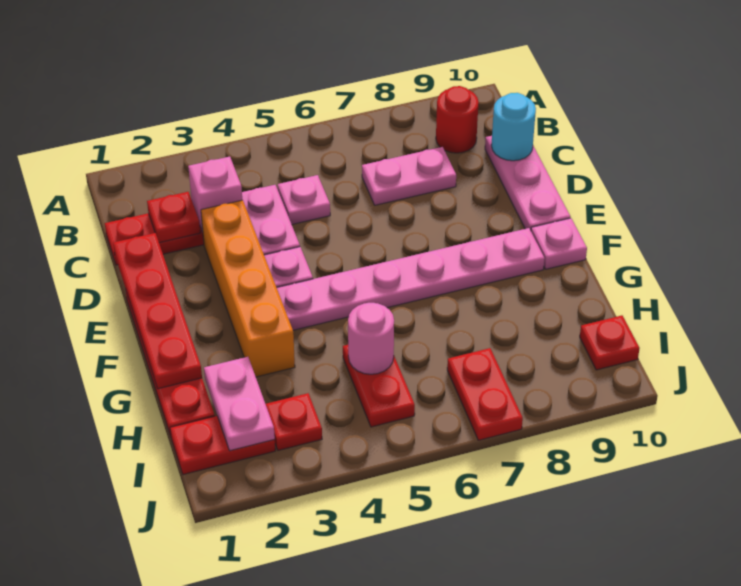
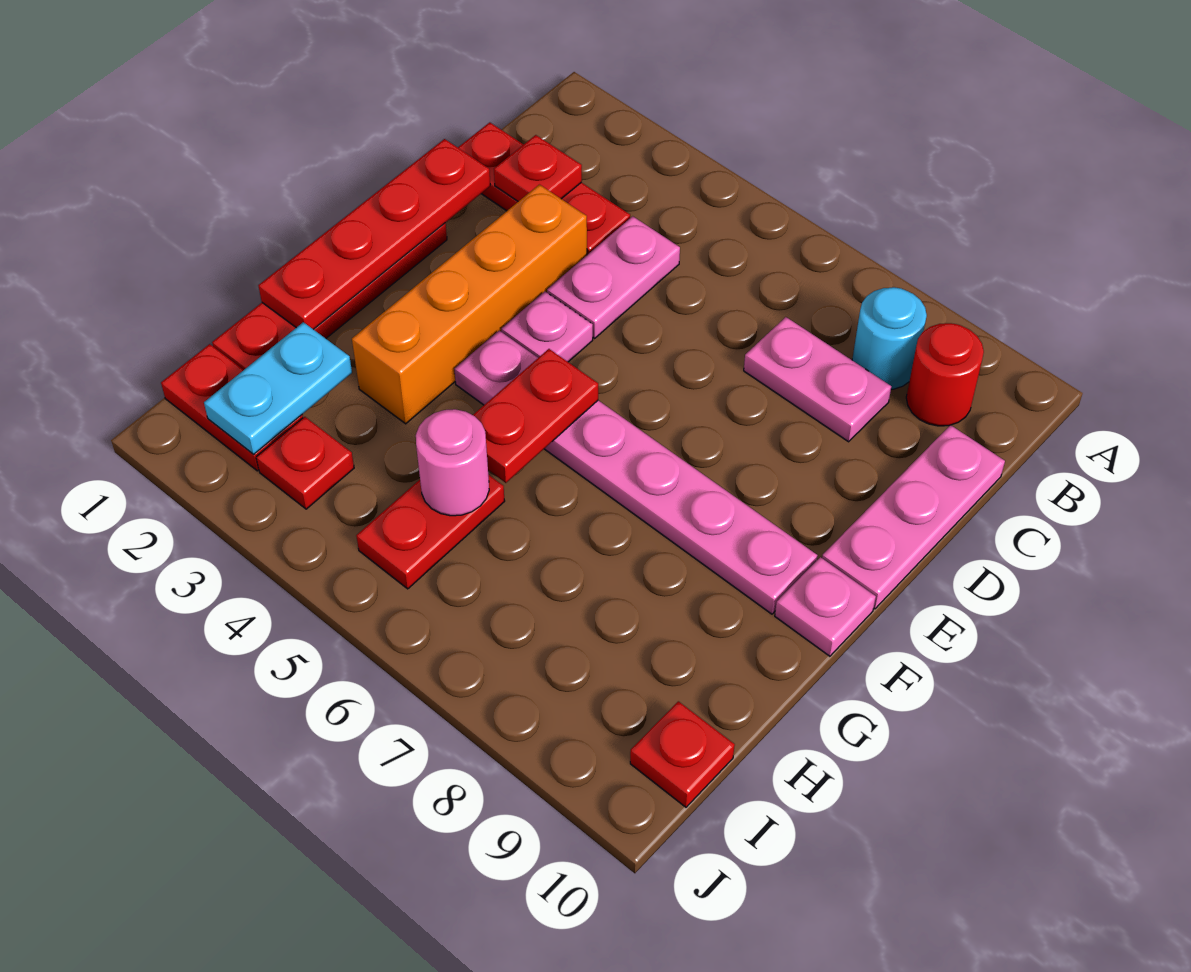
pink 1x1 brick [188,157,242,232] -> none
pink 1x1 plate [278,175,330,224] -> none
cyan 1x1 round brick [491,93,536,161] -> cyan 1x1 round brick moved to [852,287,927,389]
pink 1x2 plate [204,357,275,451] -> cyan 1x2 plate [204,322,352,454]
red 1x2 plate [447,348,523,440] -> red 1x2 plate moved to [473,349,598,483]

